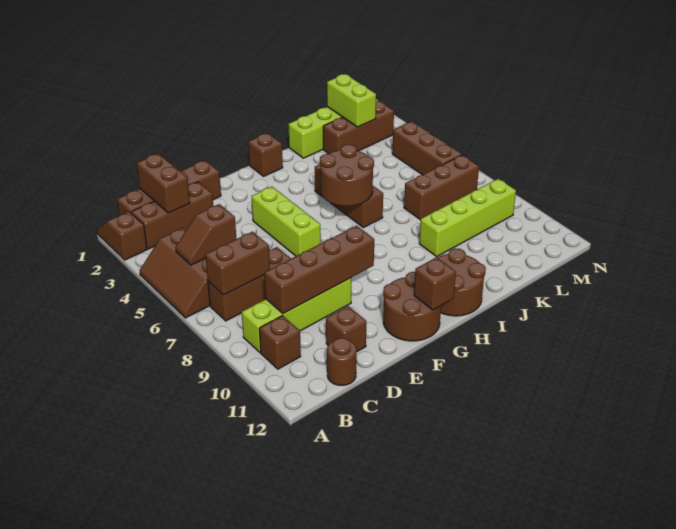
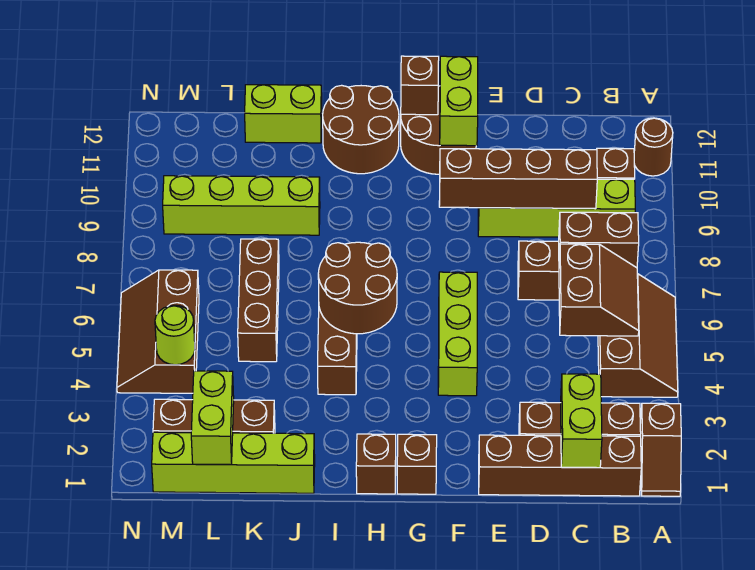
brown 1x2 slope [175,204,236,265] -> brown 2x2 slope [559,244,639,336]
brown 1x2 brick [137,153,190,213] -> lime 1x2 brick [561,374,602,468]
brown 1x1 round brick [327,338,356,386] -> brown 1x1 round brick moved to [634,118,673,176]
brown 1x1 brick [326,306,366,352] -> brown 1x1 brick moved to [397,434,437,494]
none -> lime 1x2 brick [440,56,478,146]
none -> lime 1x2 brick [245,85,322,143]
brown 1x3 brick [404,155,479,220] -> brown 1x3 brick turned to [238,239,279,362]
none -> lime 1x1 round brick [155,305,195,365]

